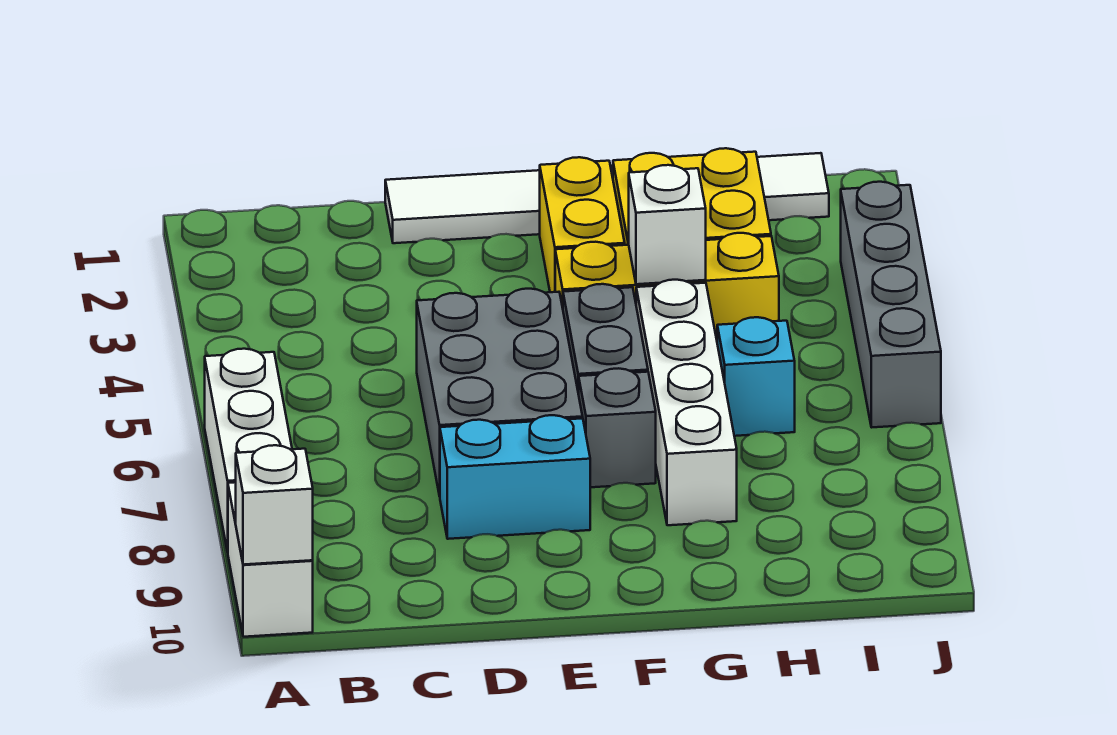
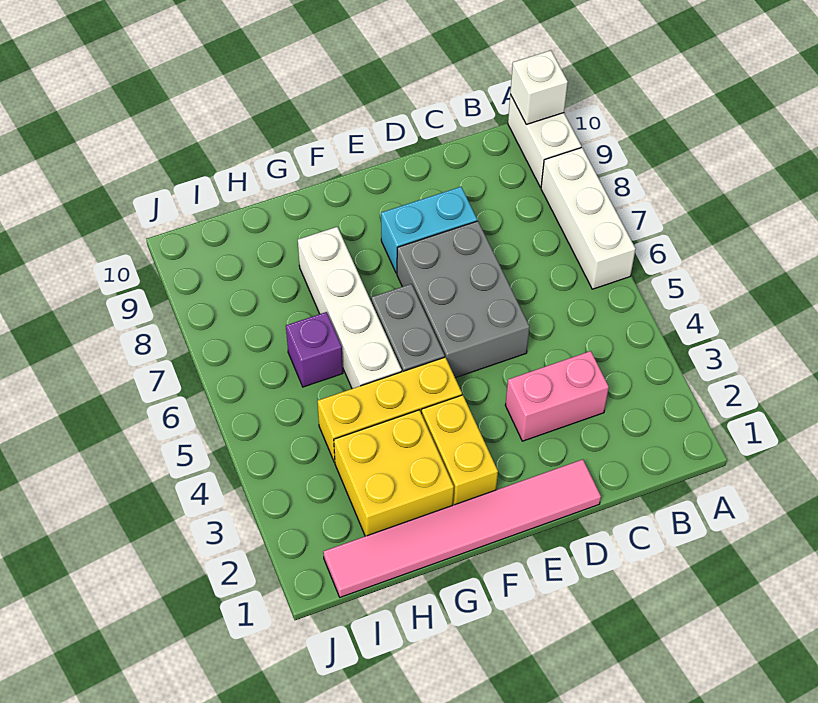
none -> pink 1x2 brick [505,351,609,441]
white 1x6 tile [385,153,829,243] -> pink 1x6 tile [323,459,601,597]
grey 1x1 brick [579,368,656,487] -> none
white 1x1 brick [629,165,706,284] -> none
cyan 1x1 brick [717,317,795,436] -> purple 1x1 brick [286,312,343,387]
grey 1x4 brick [841,182,941,427] -> none

